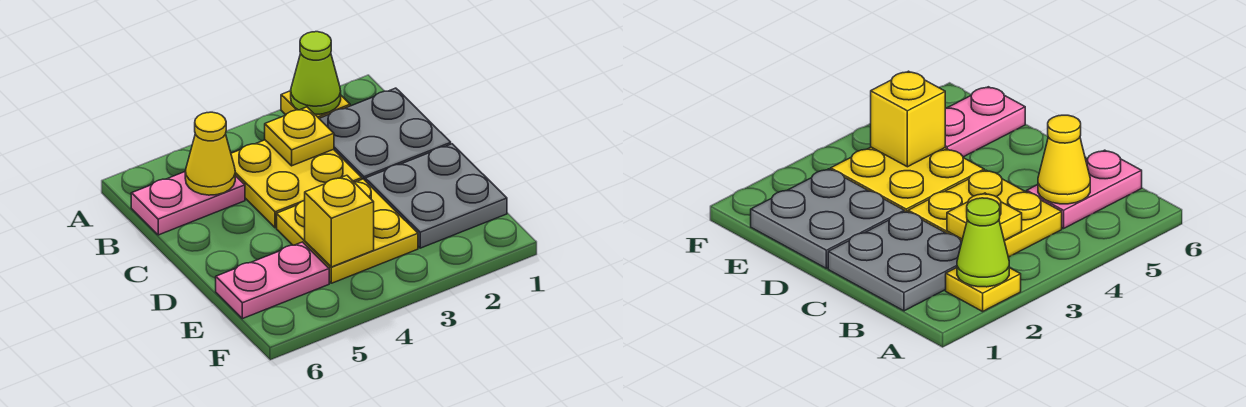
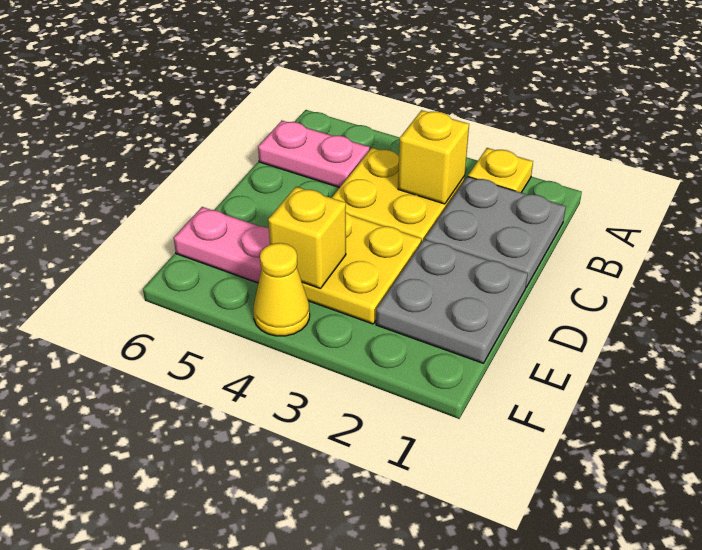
lime 1x1 cone [291,32,341,114] -> none
yellow 1x1 plate [265,107,334,166] -> yellow 1x1 brick [398,110,469,204]
yellow 1x1 cone [185,112,235,195] -> yellow 1x1 cone moved to [253,243,310,336]

